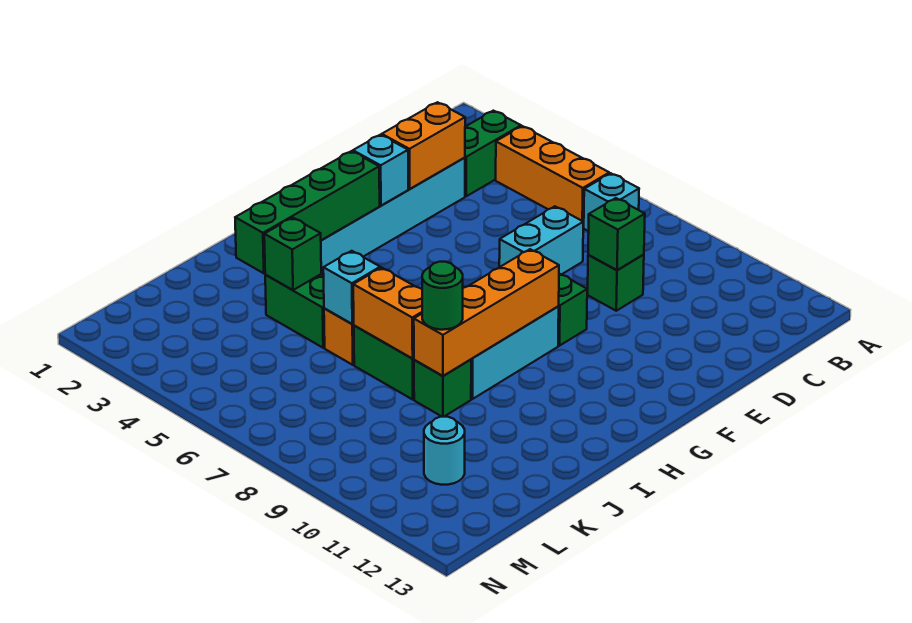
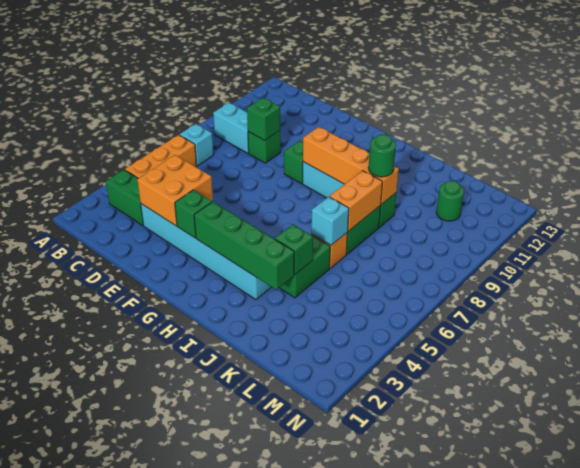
orange 1x2 brick [382,102,465,189] -> orange 2x2 brick [137,155,213,226]
cyan 1x2 brick [499,206,583,275] -> cyan 1x2 brick moved to [213,103,249,153]
cyan 1x1 brick [353,135,408,206] -> green 1x1 brick [175,190,212,238]
cyan 1x1 round brick [424,417,465,485] -> green 1x1 round brick [436,181,464,221]

